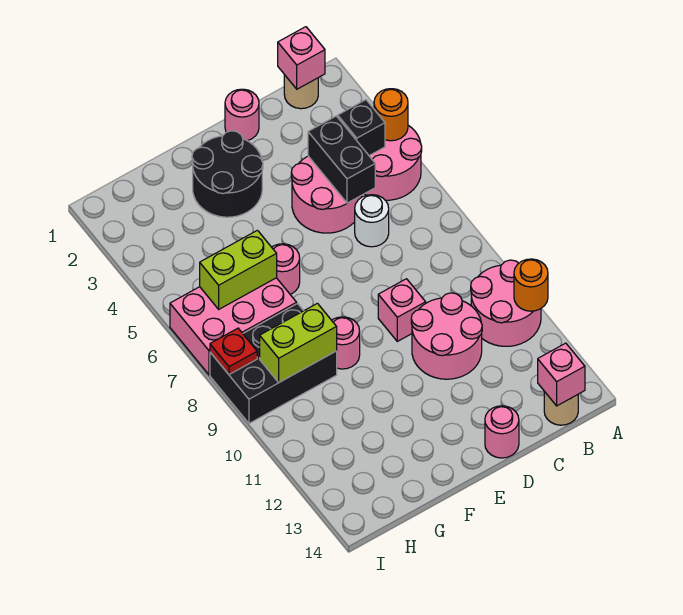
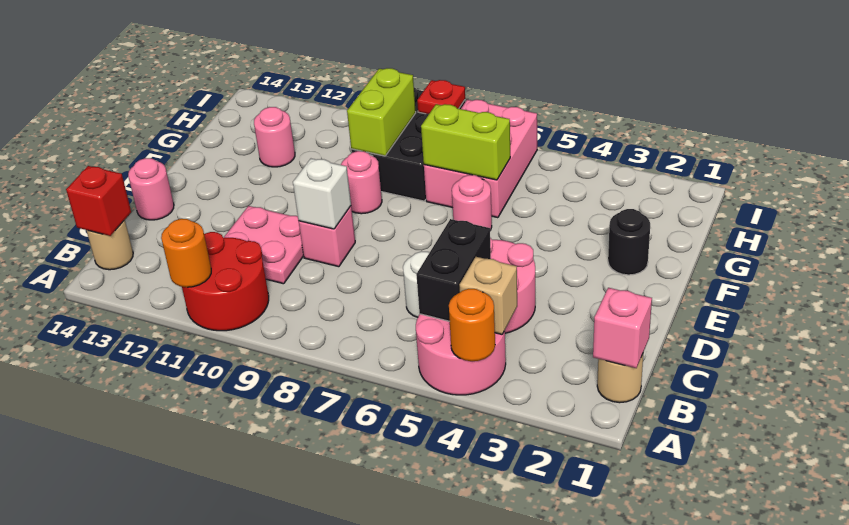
pink 2x2 round brick [471,260,541,346] -> red 2x2 round brick [182,232,269,331]
black 1x1 brick [338,100,385,156] -> tan 1x1 brick [460,257,517,334]
pink 1x1 brick [538,343,585,406] -> red 1x1 brick [66,166,131,236]
black 1x2 brick [308,116,375,203] -> black 1x2 brick turned to [416,219,491,321]
pink 2x2 round brick [411,293,482,379] -> pink 2x2 plate [224,206,304,284]
pink 1x1 round brick [225,89,259,141] -> pink 1x1 round brick moved to [254,107,295,167]
none -> white 1x1 brick [293,159,351,229]
black 2x2 round brick [192,131,263,217] -> black 1x1 round brick [608,209,650,275]
lime 1x2 brick [200,230,277,309] -> lime 1x2 brick turned to [421,104,510,180]

